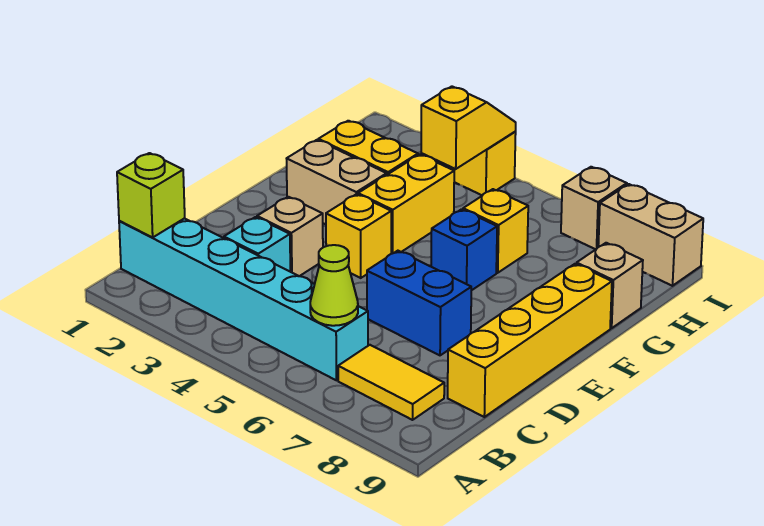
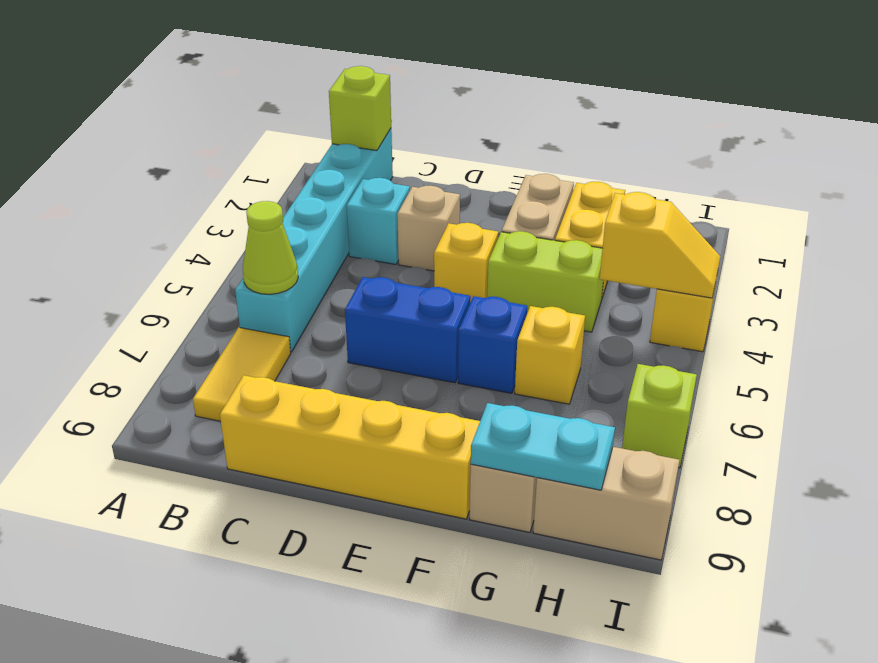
blue 1x2 brick [367,251,471,355] -> blue 1x2 brick turned to [345,277,471,383]
yellow 1x2 brick [358,154,454,254] -> lime 1x2 brick [487,231,603,332]
none -> cyan 1x2 plate [471,403,615,490]
tan 1x1 brick [561,167,627,249] -> lime 1x1 brick [622,364,697,468]
tan 1x2 brick [598,184,703,286] -> tan 1x2 brick turned to [533,447,679,560]

